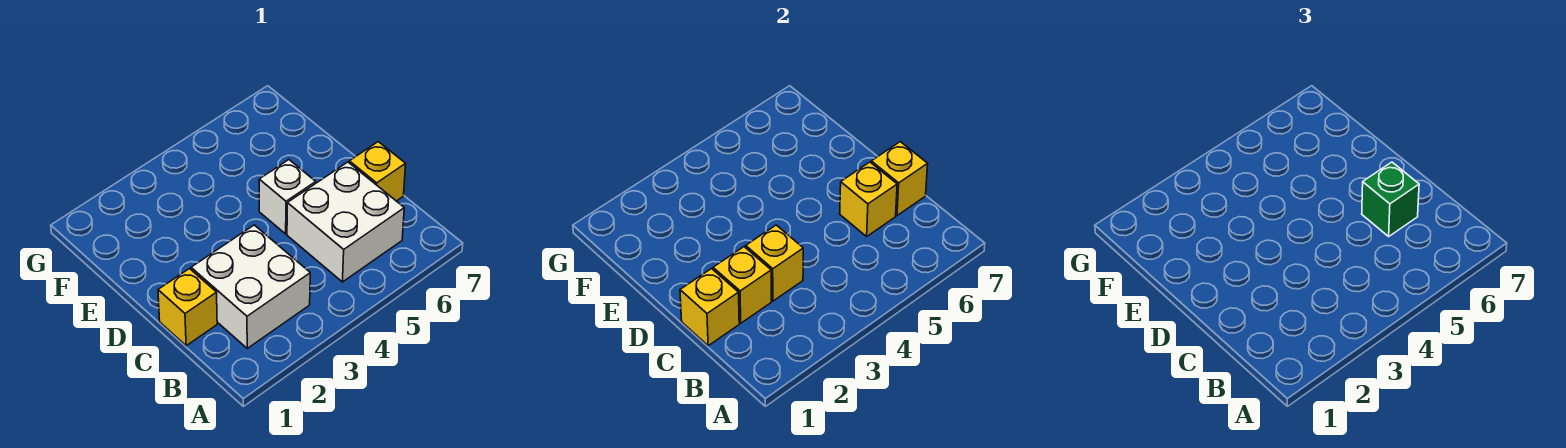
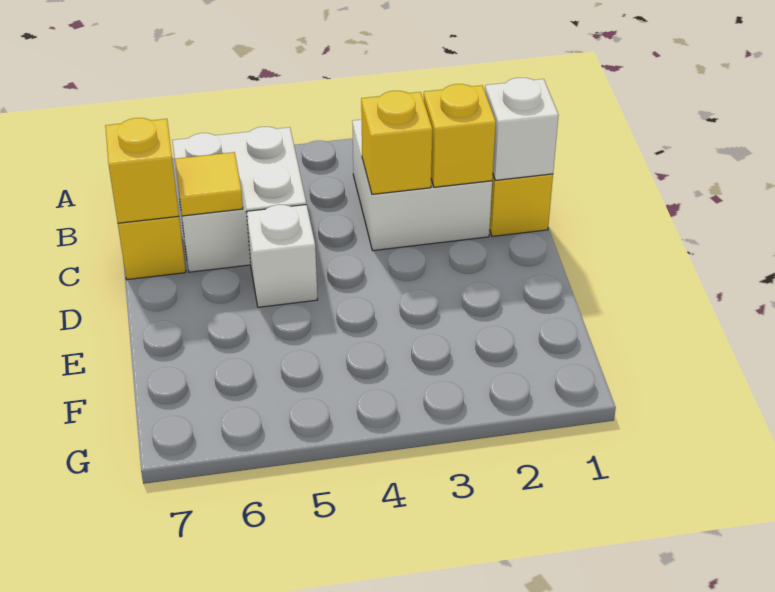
yellow 1x1 brick [680,269,739,346] -> white 1x1 brick [485,78,559,180]
yellow 1x1 brick [840,162,897,236] -> yellow 1x1 tile [175,152,243,216]
green 1x1 brick [1362,162,1419,236] -> none

